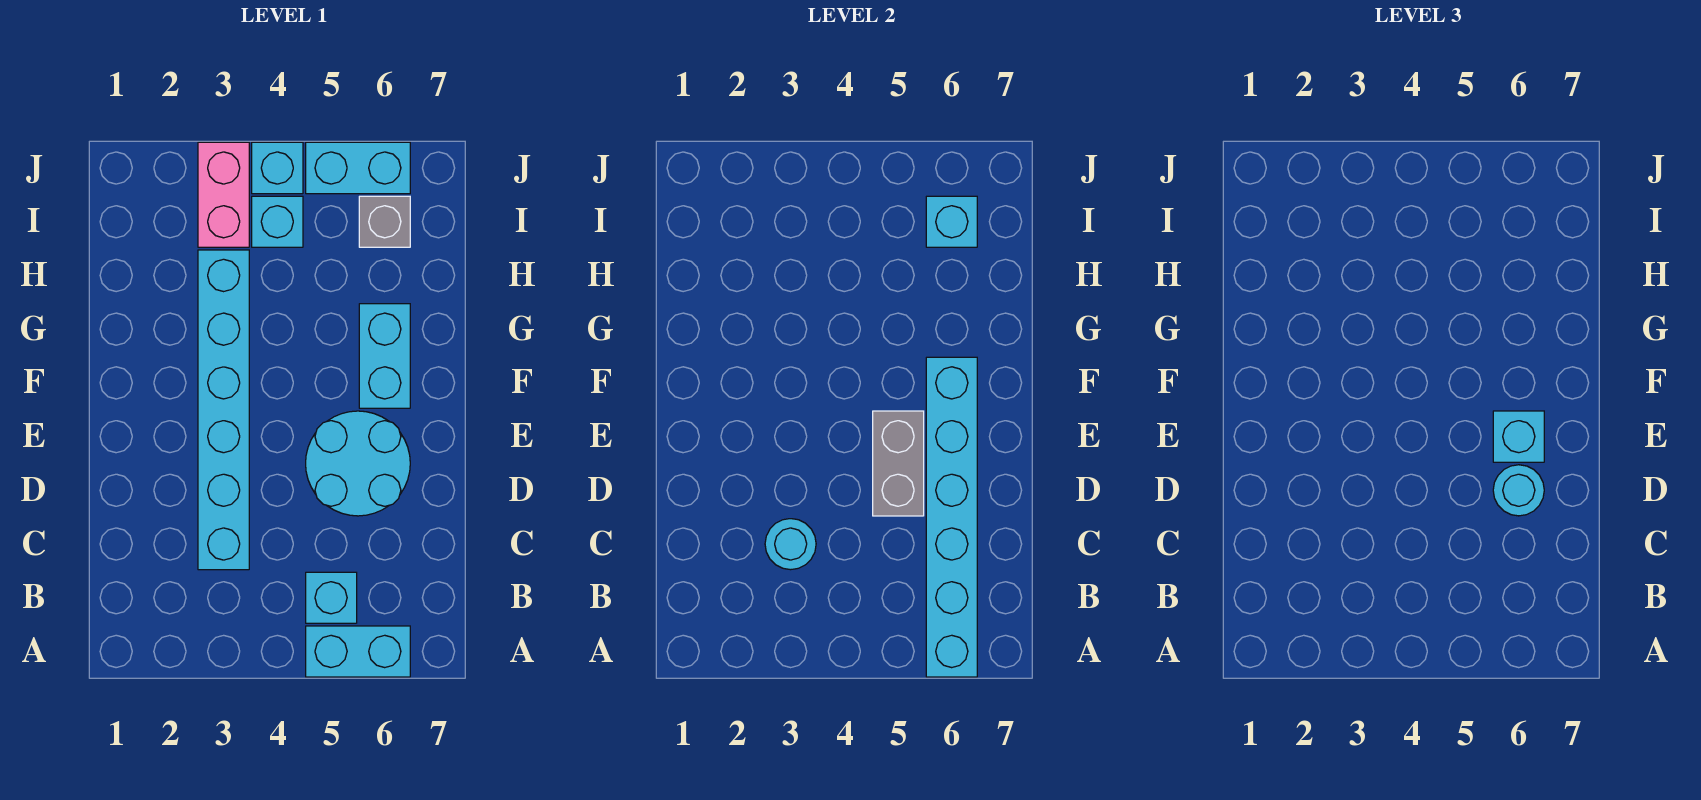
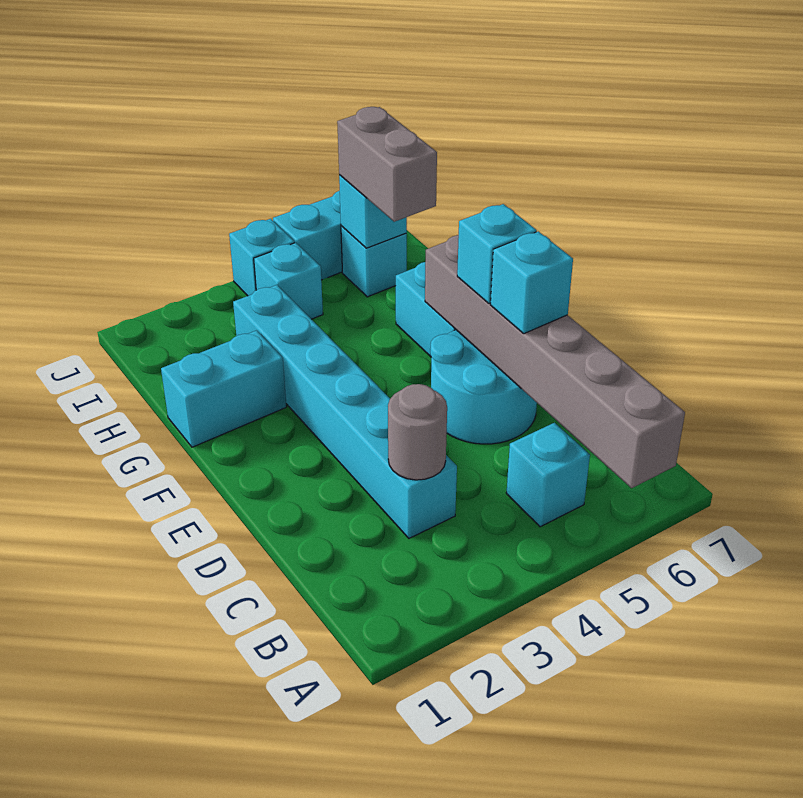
cyan 1x2 brick [306,626,410,677] -> cyan 1x2 brick moved to [161,330,286,447]
cyan 1x6 brick [926,357,977,677] -> grey 1x6 brick [425,235,685,488]
cyan 1x1 round brick [765,519,816,570] -> grey 1x1 round brick [388,384,447,480]
grey 1x2 brick [873,411,924,516] -> grey 1x2 brick moved to [337,107,437,222]
cyan 1x1 round brick [1493,465,1544,516] -> cyan 1x1 brick [491,231,573,334]
pink 1x2 brick [198,142,249,247] -> none
grey 1x1 brick [359,196,410,247] -> cyan 1x1 brick [341,226,407,297]

